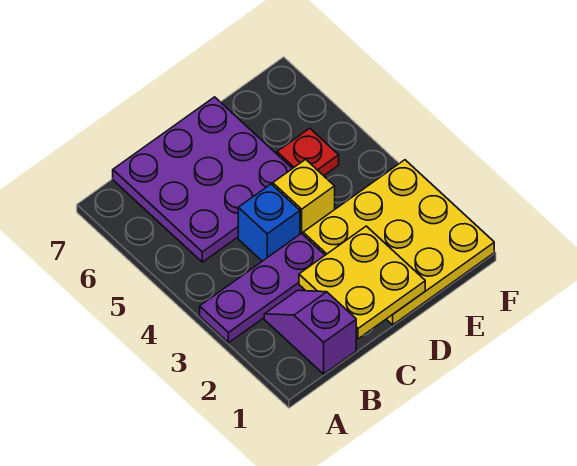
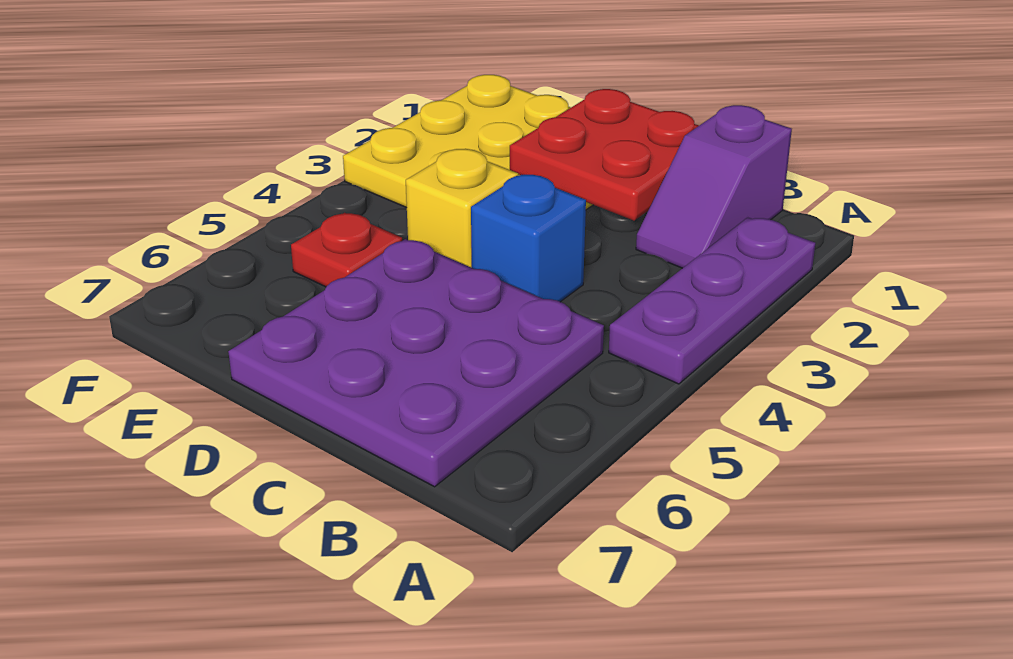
purple 1x3 plate [200,233,325,343] -> purple 1x3 plate turned to [609,218,815,384]
yellow 2x2 plate [299,226,425,339] -> red 2x2 plate [510,89,699,221]

